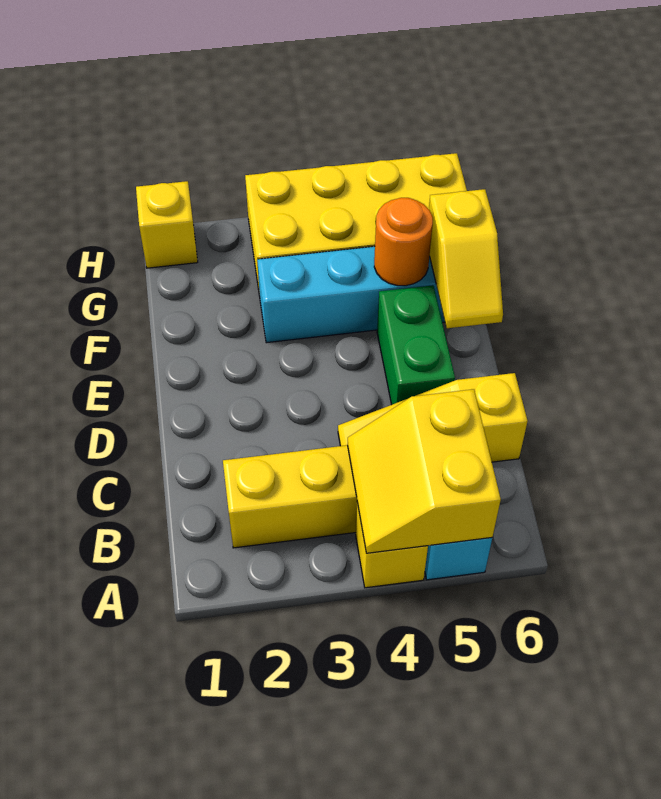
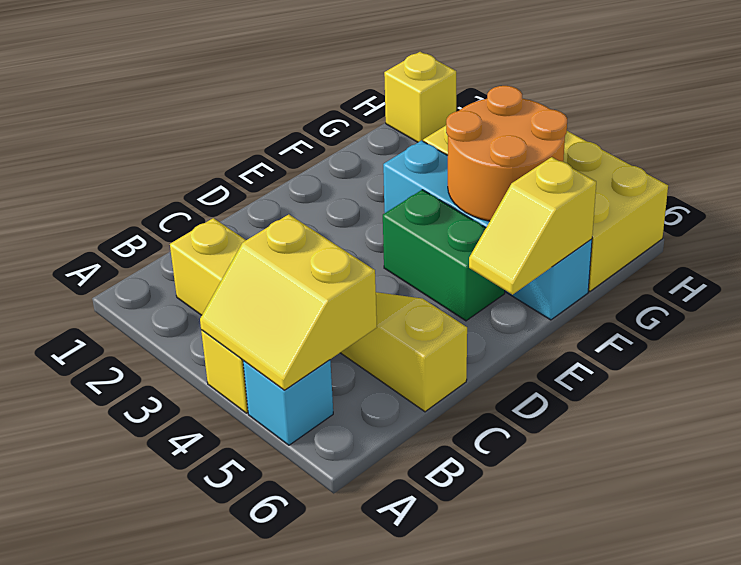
yellow 2x2 slope [347,389,501,553] -> yellow 2x2 slope turned to [200,214,377,390]
green 1x2 brick [377,285,455,405] -> green 1x2 brick turned to [383,190,505,321]
orange 1x1 round brick [374,198,433,286] -> orange 2x2 round brick [446,86,567,221]

